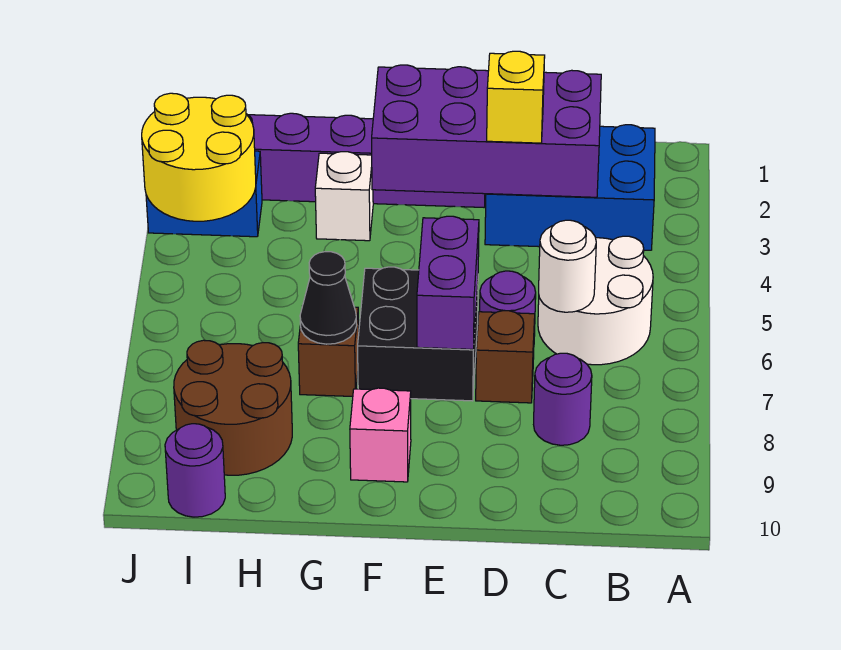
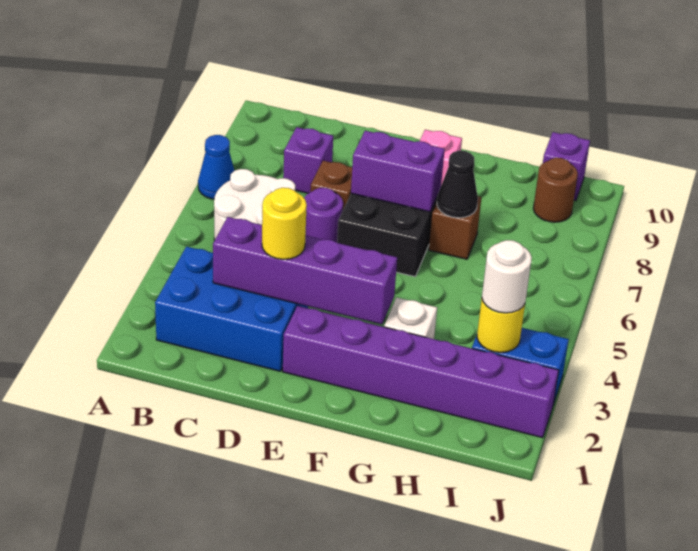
none -> blue 1x1 cone [198,135,234,199]
purple 2x4 brick [372,65,601,197] -> purple 1x4 brick [213,217,397,324]
white 1x1 round brick [539,220,596,312] -> white 1x1 round brick moved to [482,240,532,313]
purple 1x1 round brick [534,353,592,445] -> purple 1x1 brick [283,127,333,193]
yellow 1x1 brick [487,51,545,143] -> yellow 1x1 round brick [262,188,307,259]
purple 1x2 brick [417,216,479,349] -> purple 1x2 brick turned to [351,131,445,212]
brown 2x2 round brick [174,340,292,475] -> brown 1x1 round brick [533,158,578,222]
yellow 2x2 round brick [142,93,256,221] -> yellow 1x1 round brick [477,300,525,353]
purple 1x1 round brick [165,424,225,517] -> purple 1x1 brick [543,132,590,201]

